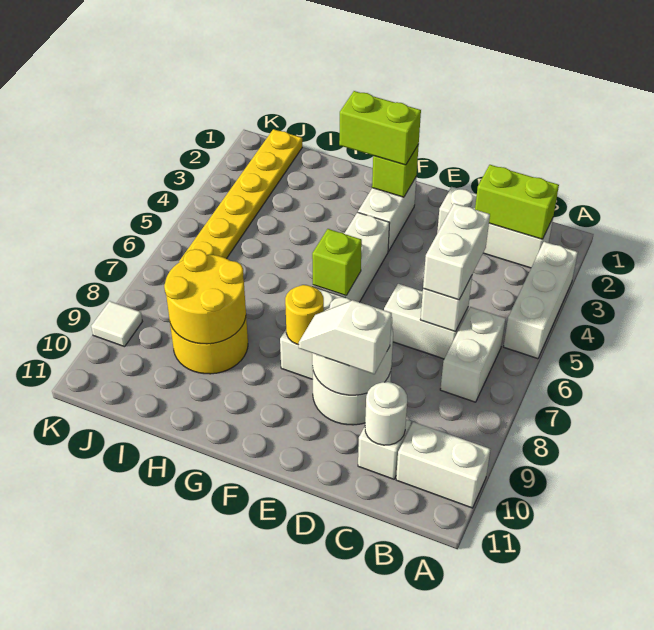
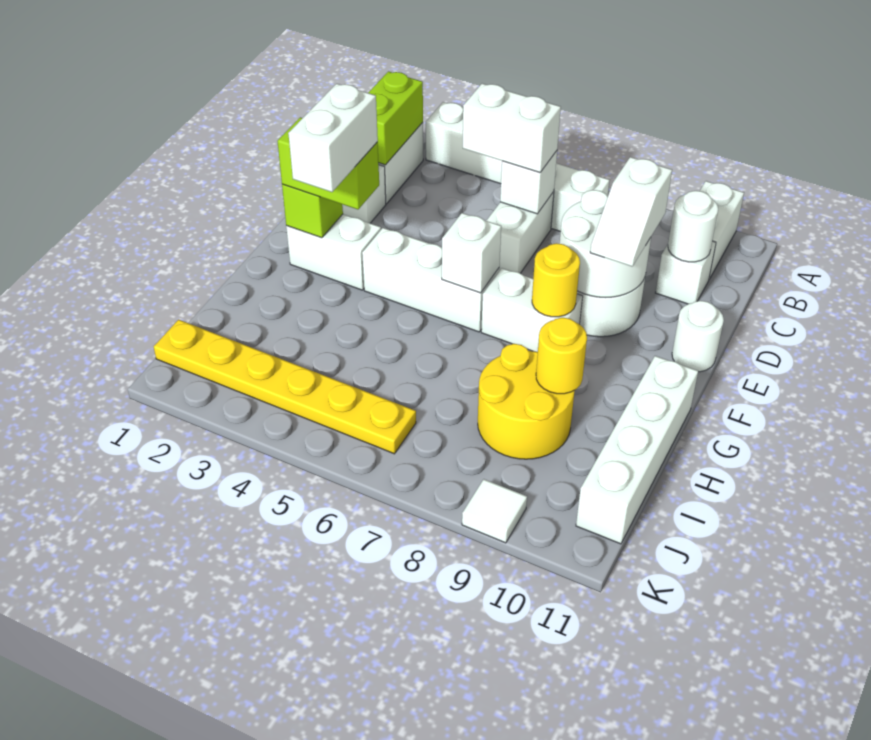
none -> white 1x1 round brick [672,301,724,372]
lime 1x2 brick [339,91,421,165] -> lime 1x2 brick turned to [277,117,379,209]
none -> white 1x2 brick [288,84,378,192]
lime 1x1 brick [312,229,362,296] -> white 1x1 brick [442,213,501,293]
none -> white 1x4 brick [576,356,698,544]
yellow 2x2 round brick [164,249,246,344] -> yellow 1x1 round brick [536,318,587,394]

